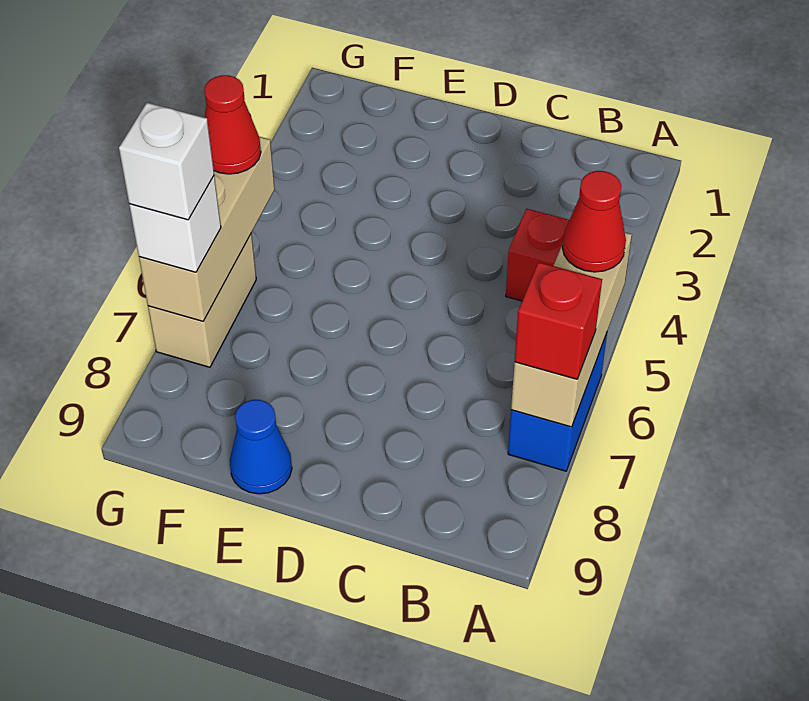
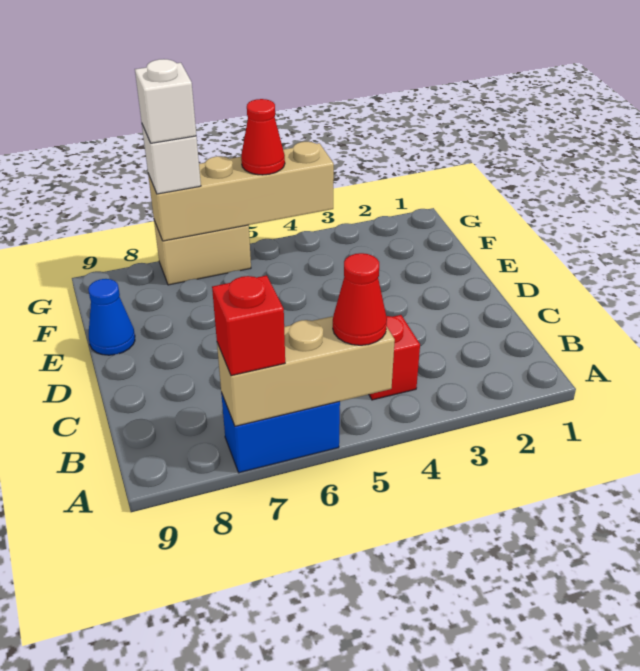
tan 1x3 brick [139,137,275,321] -> tan 1x4 brick [148,142,334,241]

